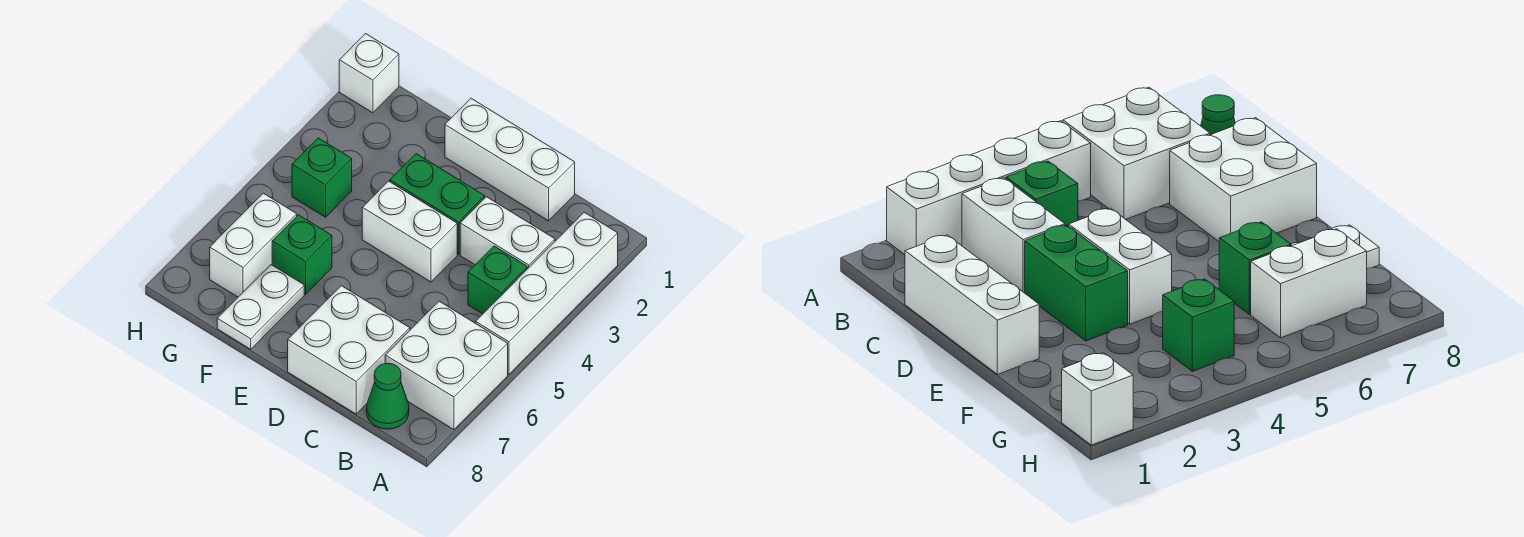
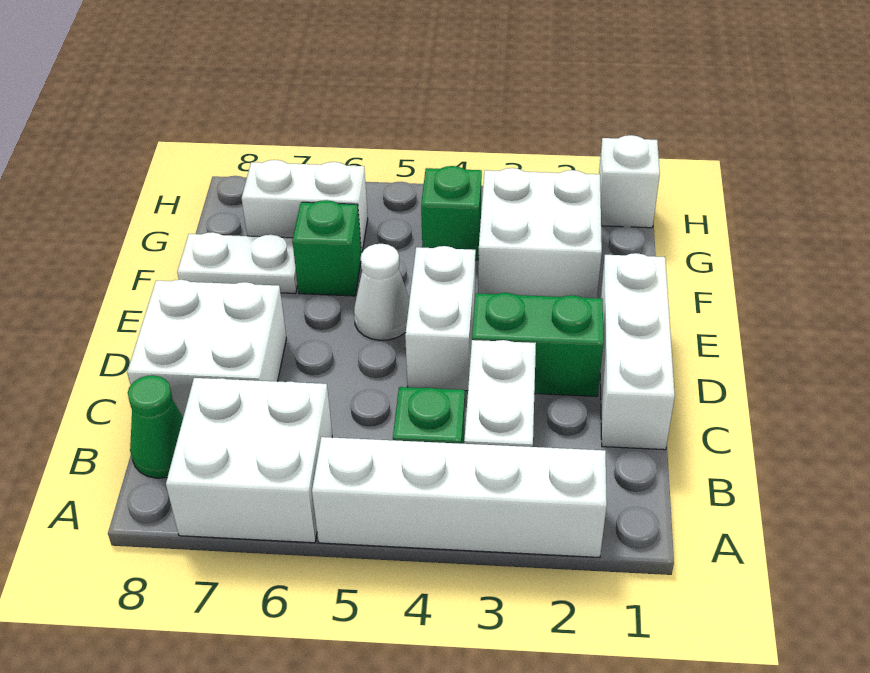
green 1x2 brick [390,154,485,254] -> green 1x2 brick turned to [472,293,603,396]
none -> white 1x1 cone [354,244,409,340]
none -> white 2x2 brick [478,168,602,298]

